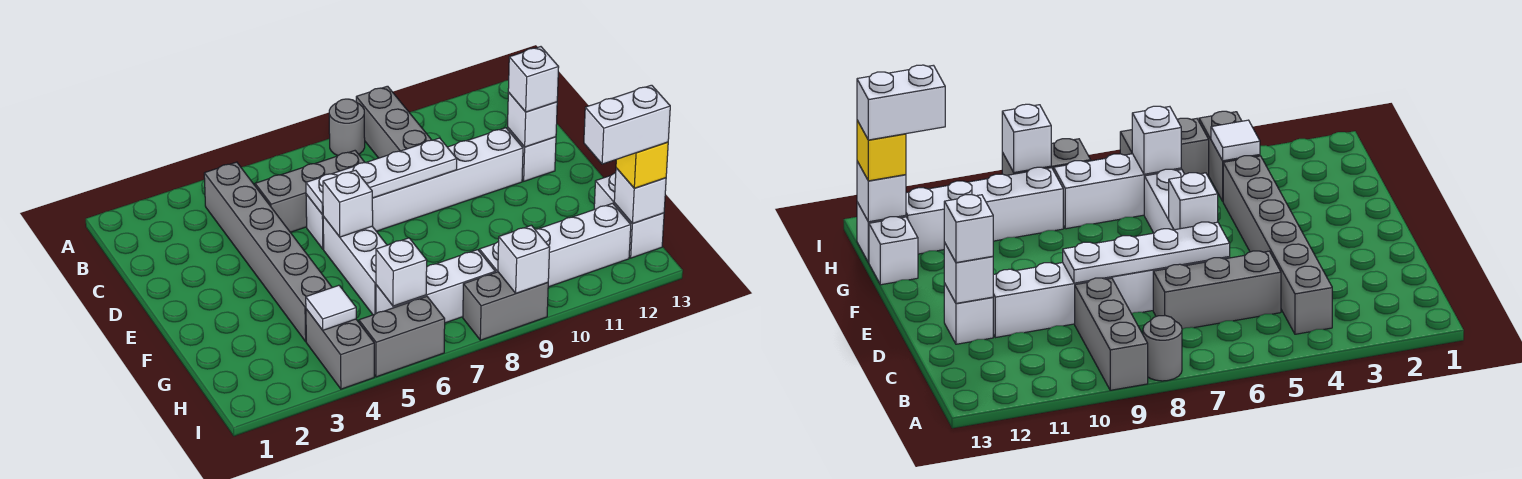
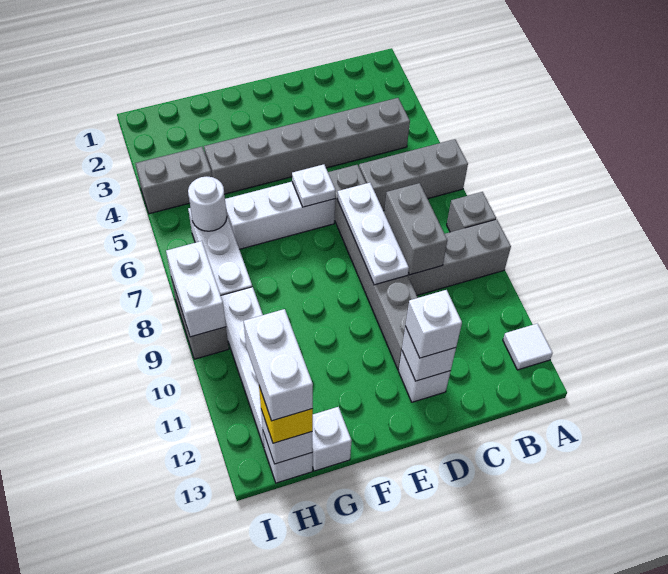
grey 1x1 round brick [329,99,365,156] -> grey 1x1 brick [447,192,496,232]
grey 1x3 brick [255,151,365,232] -> grey 1x3 brick turned to [359,139,468,211]
white 1x6 brick [306,128,523,249] -> grey 1x6 brick [328,165,418,370]
white 1x4 plate [306,138,457,215] -> white 1x3 plate [337,183,409,285]
white 1x1 brick [323,170,373,237] -> white 1x1 plate [292,164,336,207]
white 1x1 tile [306,285,356,330] -> white 1x1 tile moved to [503,324,553,370]
white 1x1 brick [376,238,427,306] -> white 1x1 round brick [188,176,227,231]
grey 1x2 brick [359,296,445,377] -> grey 1x2 brick moved to [384,183,447,275]
white 1x1 brick [498,225,550,293] -> white 1x2 brick [166,241,226,337]

